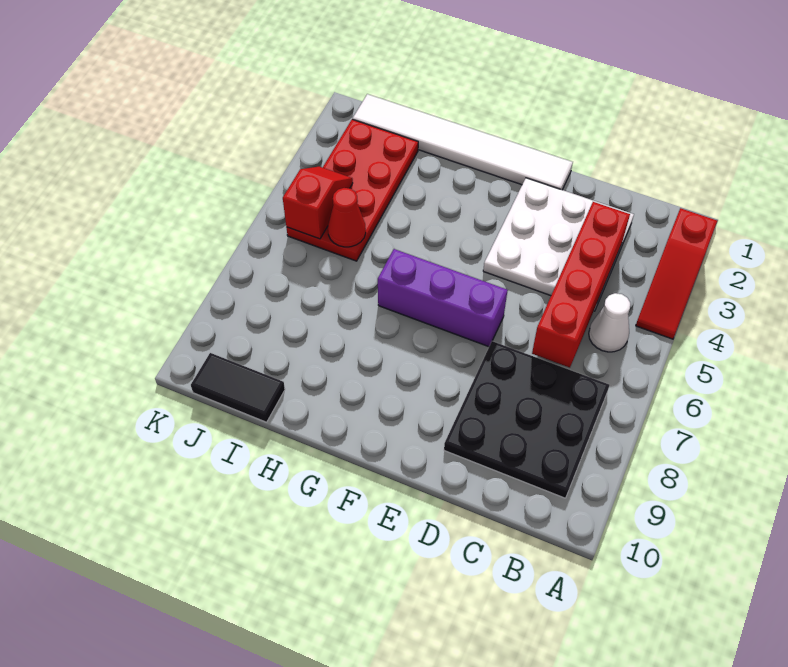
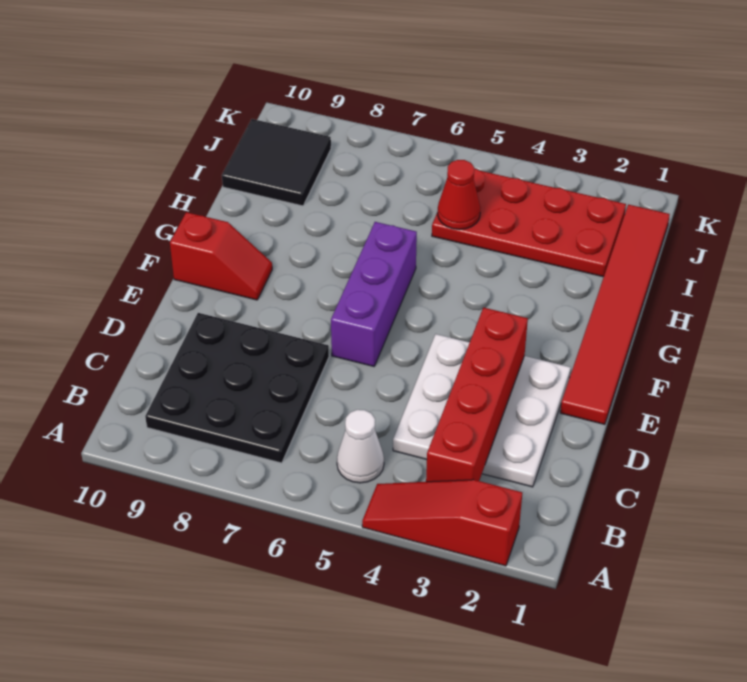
red 1x4 brick [532,202,630,368] -> red 1x4 brick turned to [426,308,528,482]
white 1x6 tile [353,94,573,190] -> red 1x6 tile [560,205,670,424]
black 1x2 tile [191,353,285,422] -> black 2x2 tile [222,119,331,206]
red 1x2 slope [283,167,353,239] -> red 1x2 slope moved to [170,212,272,300]

